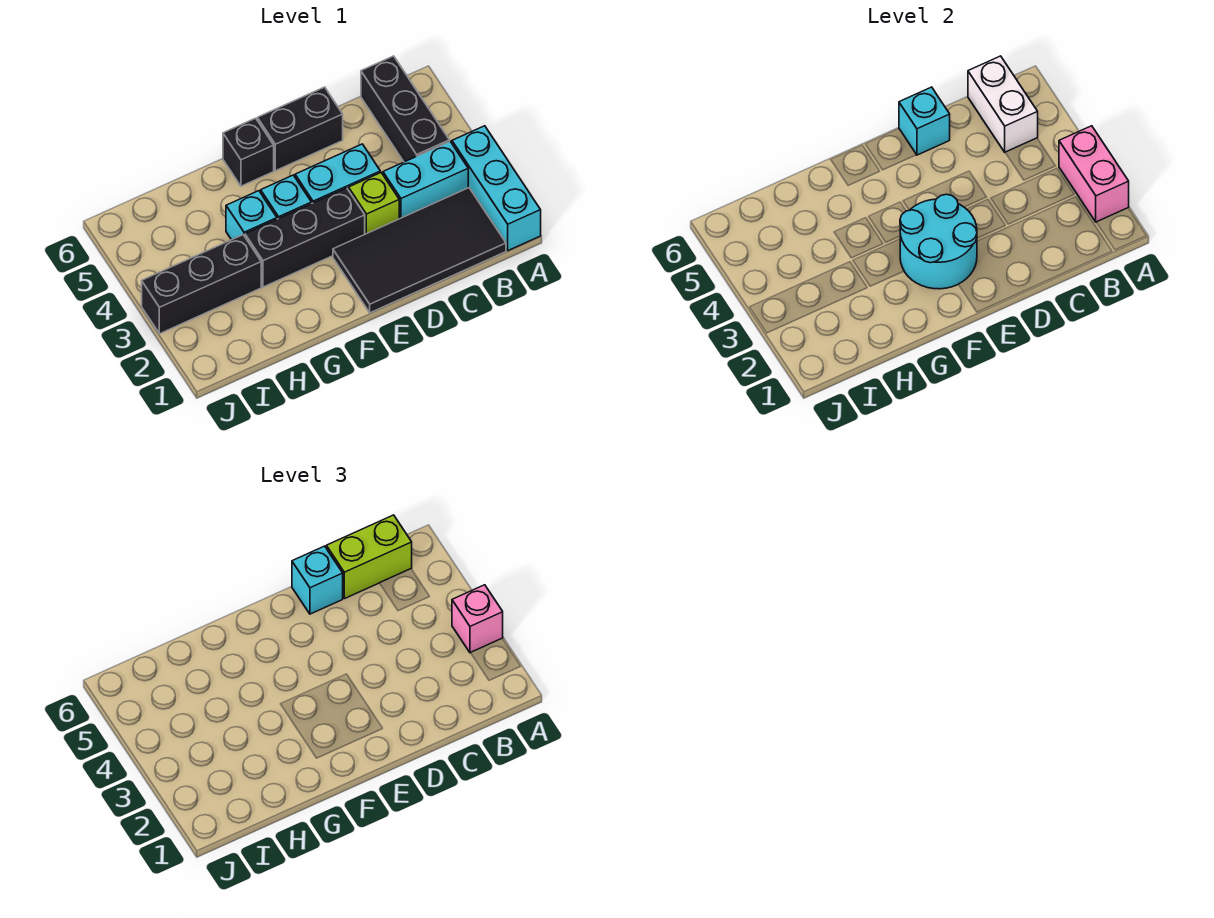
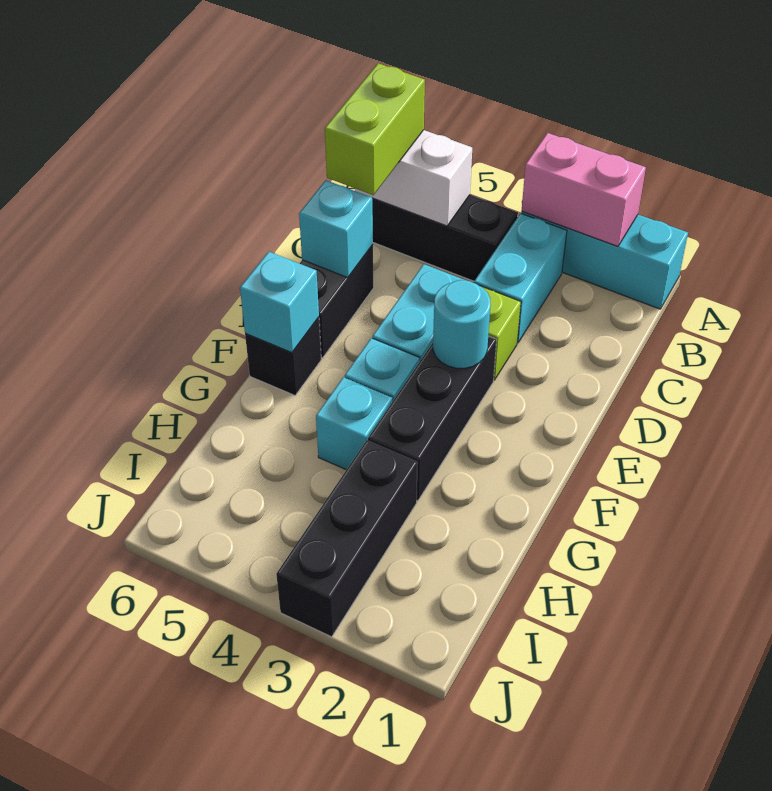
pink 1x1 brick [452,585,503,653] -> none
black 2x4 tile [333,188,506,313] -> none
cyan 1x1 brick [292,546,343,614] -> cyan 1x1 brick moved to [240,252,319,353]
cyan 2x2 round brick [900,194,977,289] -> cyan 1x1 round brick [433,280,490,368]

